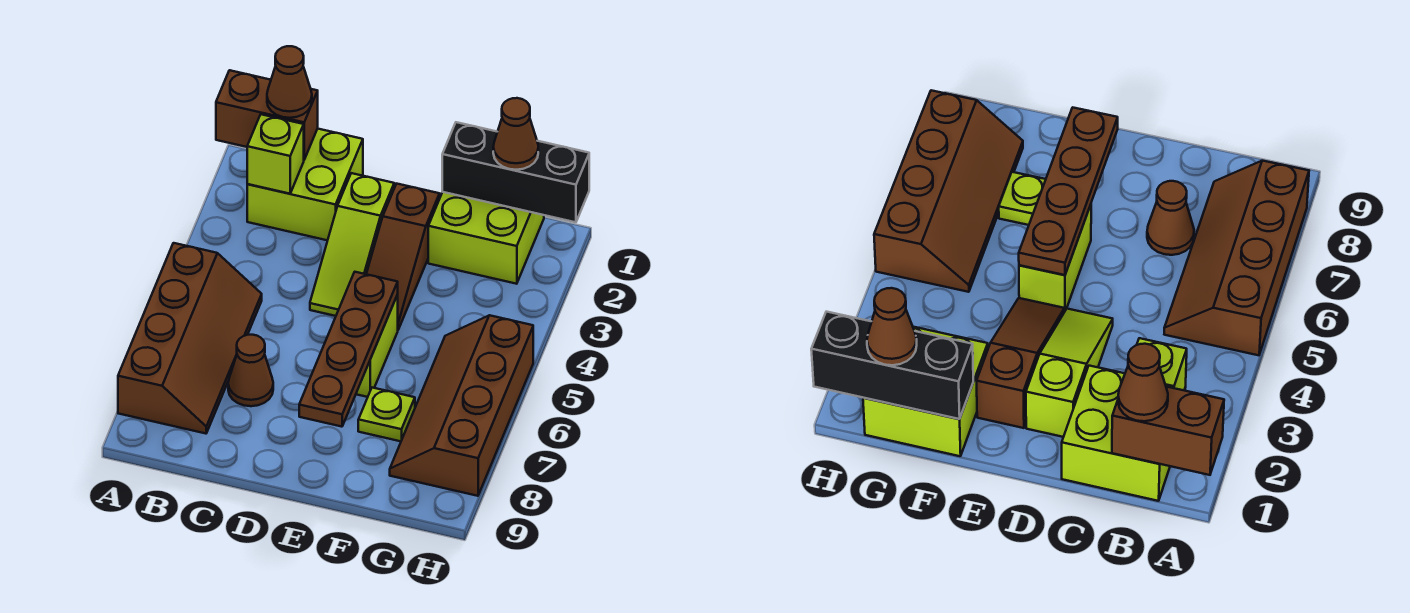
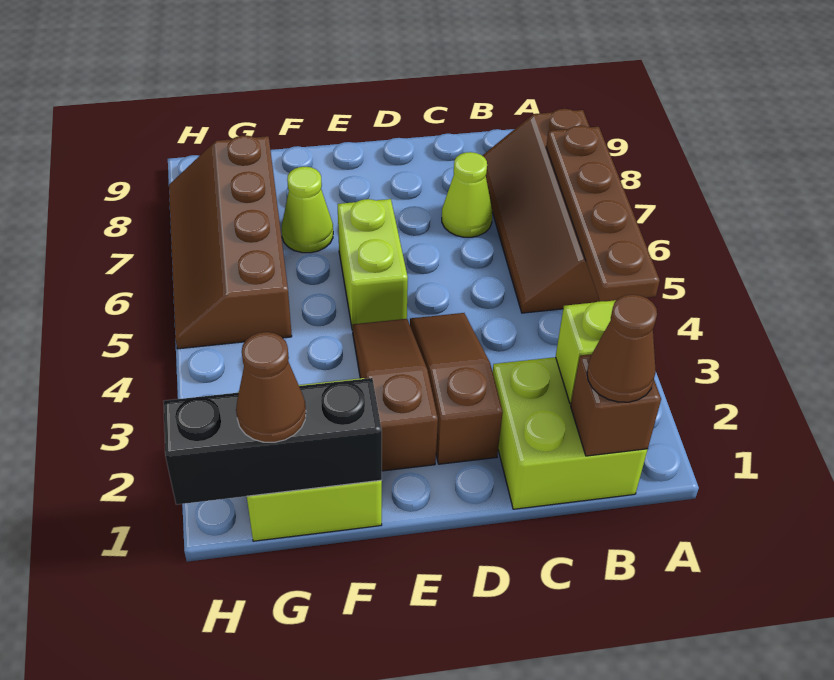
brown 1x2 brick [216,70,318,159] -> brown 1x1 brick [571,354,661,456]
brown 1x1 cone [228,335,273,406] -> lime 1x1 cone [442,152,492,237]
lime 1x3 slope [310,173,394,316] -> brown 1x3 slope [410,313,503,464]
brown 1x4 plate [299,272,398,427] -> brown 1x4 plate moved to [546,126,660,301]
lime 1x1 plate [358,388,415,441] -> lime 1x1 cone [281,167,333,253]
brown 2x4 slope [390,315,533,496] -> brown 2x4 slope turned to [169,135,292,349]

